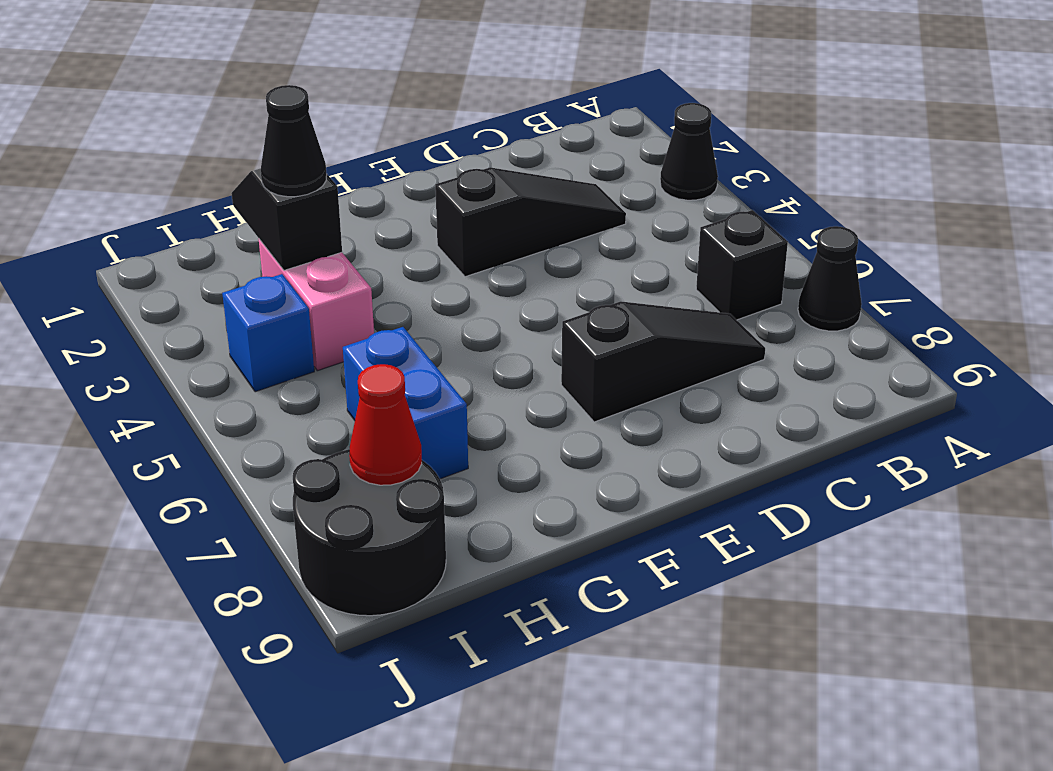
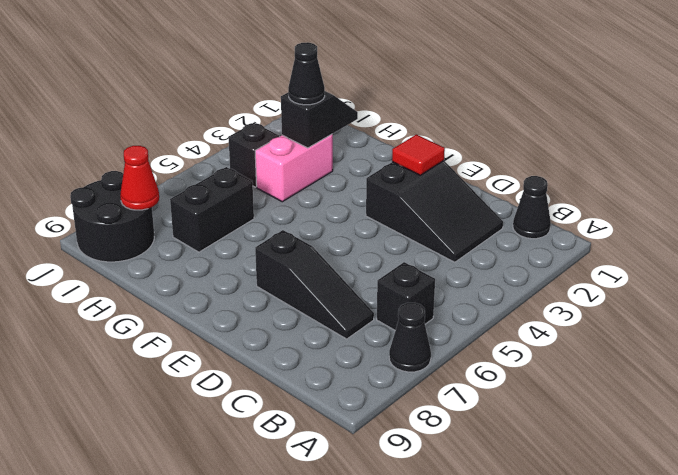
black 1x1 cone [660,103,718,200] -> black 1x1 cone moved to [513,176,551,239]
black 1x3 slope [435,167,626,277] -> black 2x3 slope [366,161,503,262]
none -> red 1x1 tile [392,134,445,175]
blue 1x2 brick [343,327,468,479] -> black 1x2 brick [170,167,254,252]
blue 1x1 brick [222,274,314,392] -> black 1x1 brick [228,123,279,187]

